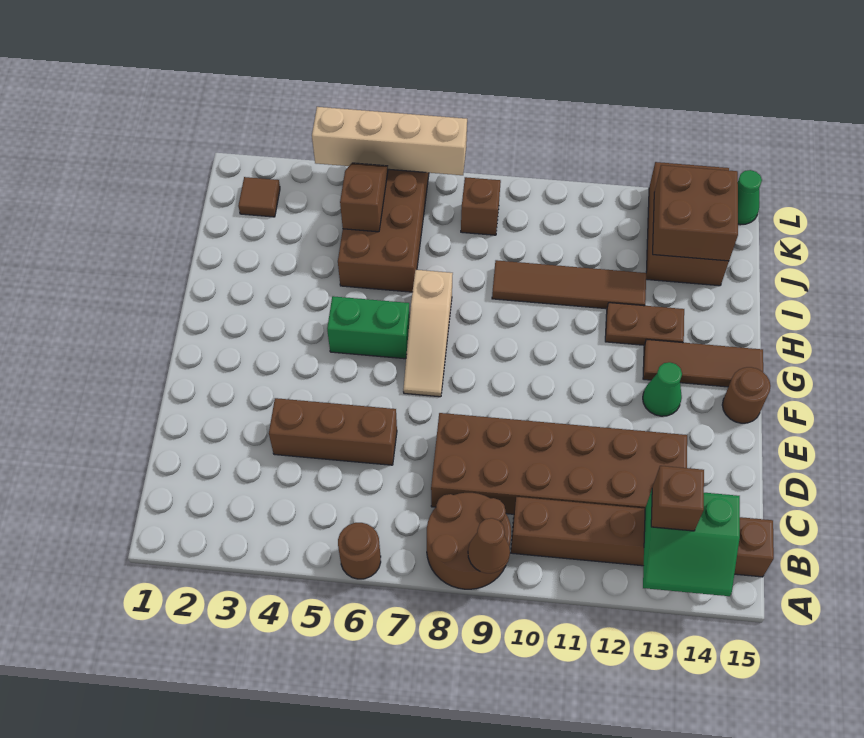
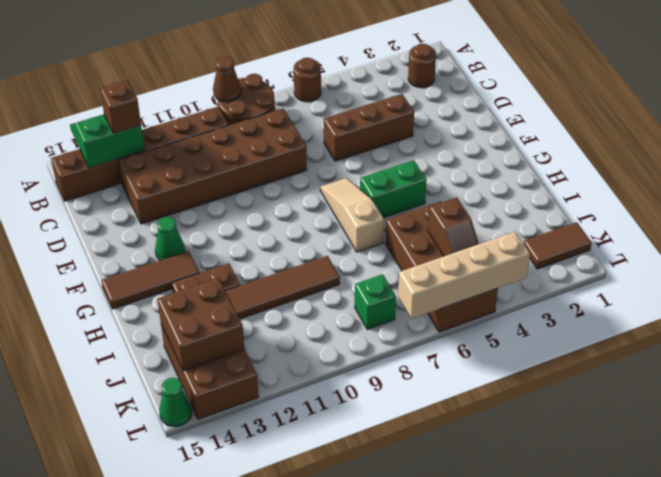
brown 1x1 round brick [722,367,771,423] -> brown 1x1 round brick moved to [408,44,436,88]
brown 1x1 tile [238,177,280,217] -> brown 1x2 tile [524,222,591,269]
brown 1x1 brick [461,177,501,235] -> green 1x1 brick [355,274,396,329]

